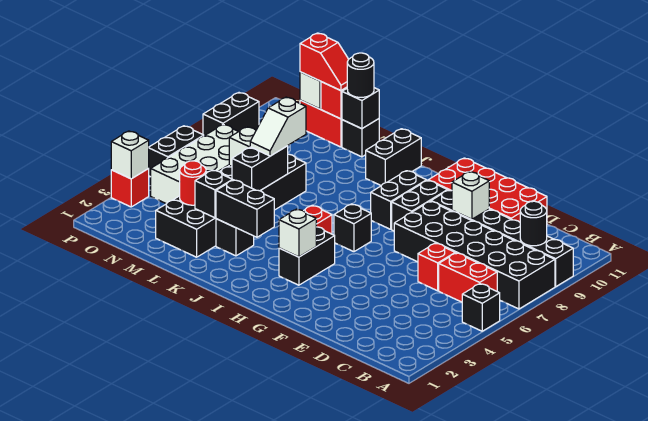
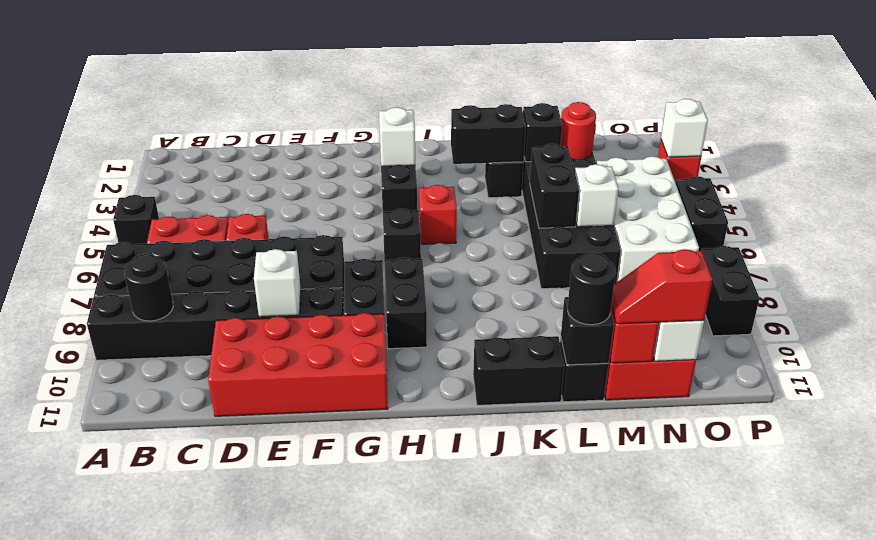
black 1x2 brick [366,129,421,185] -> black 1x2 brick turned to [473,336,564,405]
white 1x2 slope [250,97,306,156] -> none

